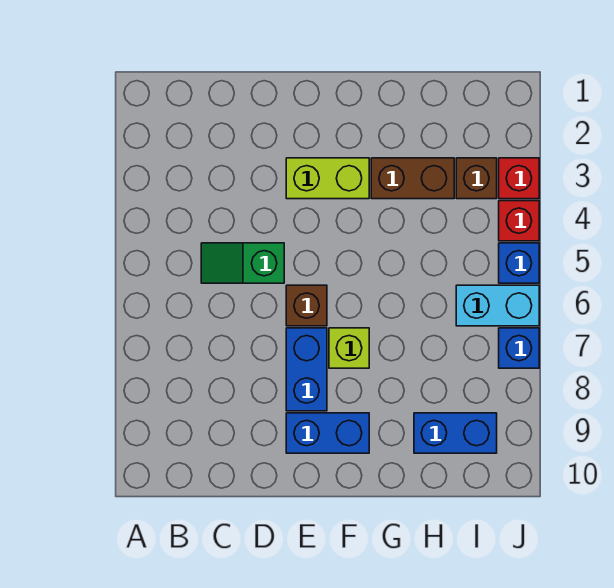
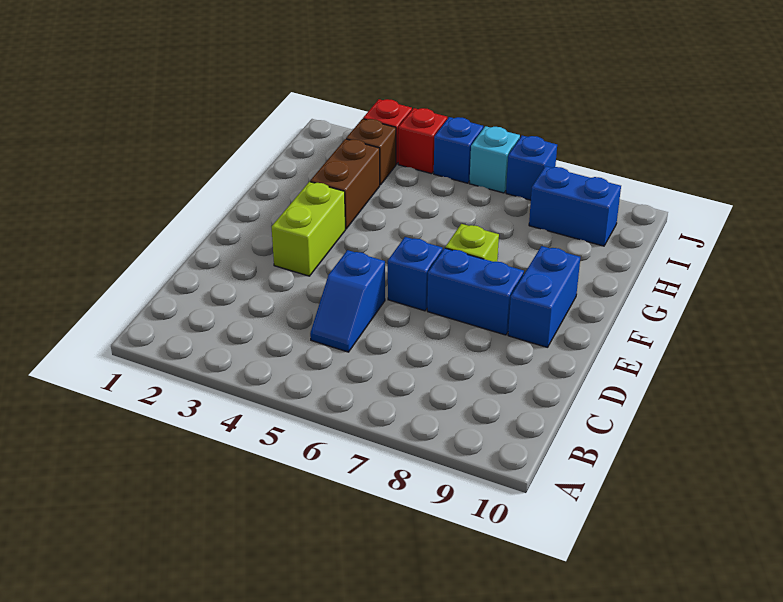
green 1x2 slope [201,243,284,283] -> blue 1x2 slope [310,250,385,352]
brown 1x1 brick [286,285,327,326] -> blue 1x1 brick [388,237,443,311]
blue 1x2 brick [414,413,497,453] -> blue 1x2 brick turned to [529,166,621,246]
cyan 1x2 brick [456,285,539,326] -> cyan 1x1 brick [469,126,520,193]

